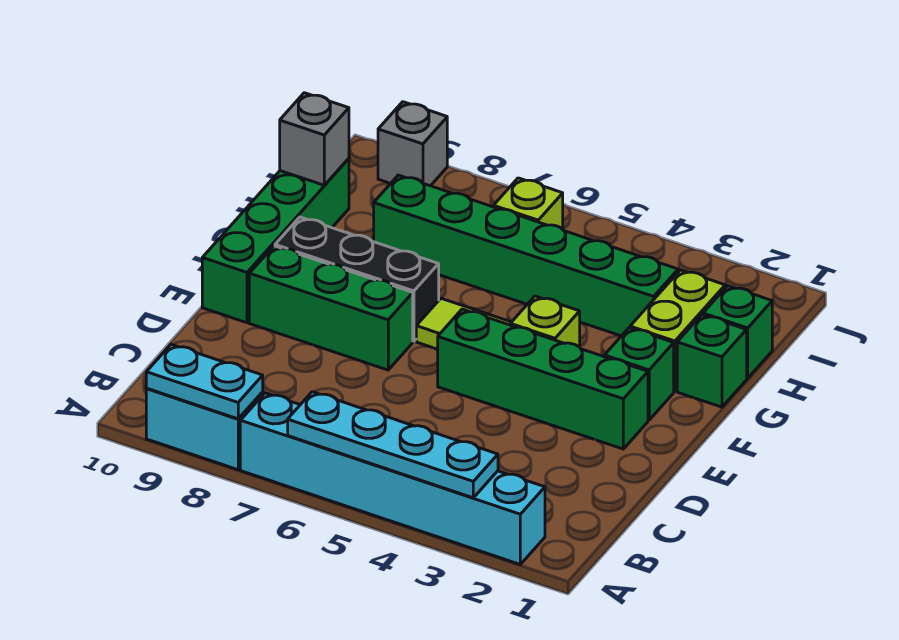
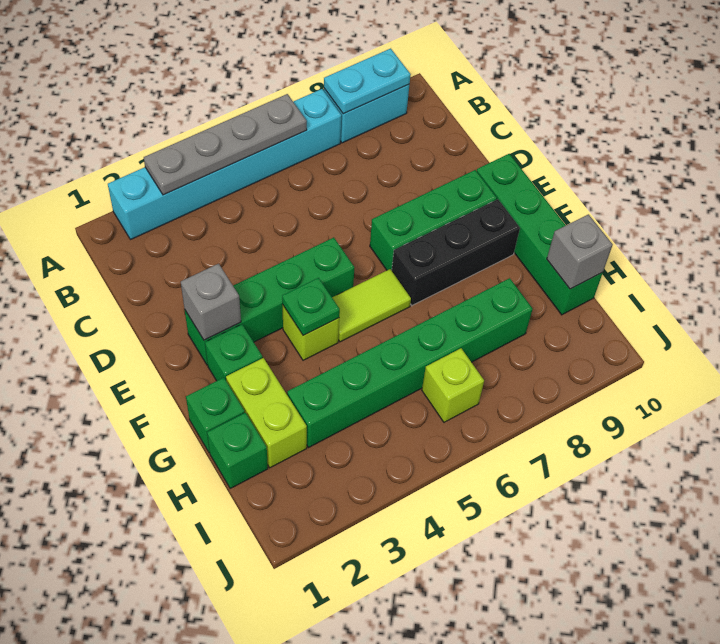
cyan 1x4 plate [288,392,498,498] -> grey 1x4 plate [144,94,307,195]
none -> green 1x1 plate [282,278,340,335]
grey 1x1 brick [378,102,447,186] -> grey 1x1 brick moved to [181,264,241,340]

